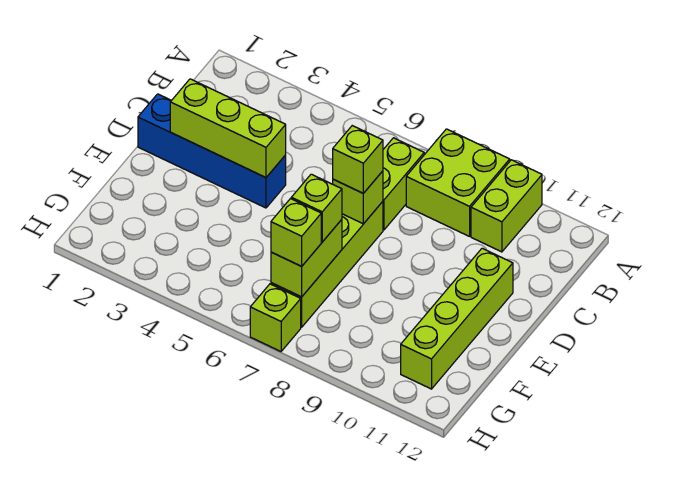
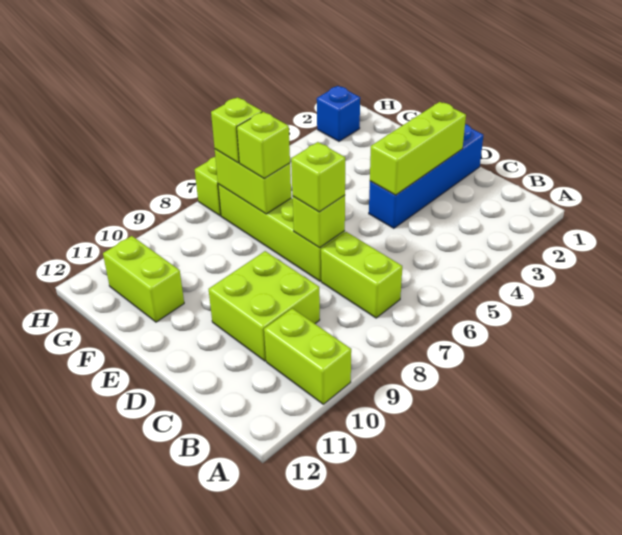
lime 2x2 brick [406,129,510,236] -> lime 2x2 brick moved to [209,251,320,361]
lime 1x4 brick [401,248,513,389] -> lime 1x2 brick [103,236,184,322]
none -> blue 1x1 brick [317,86,360,141]

